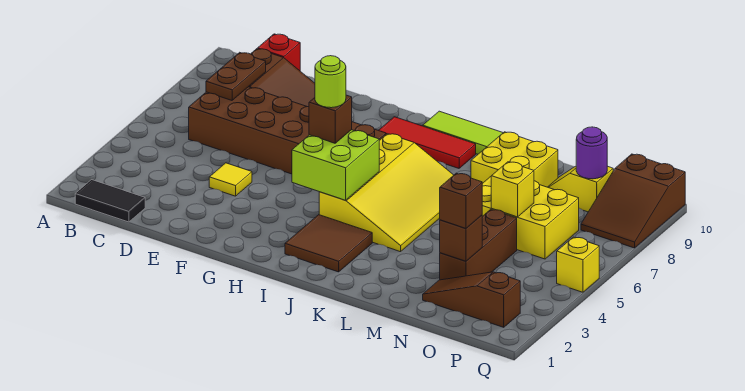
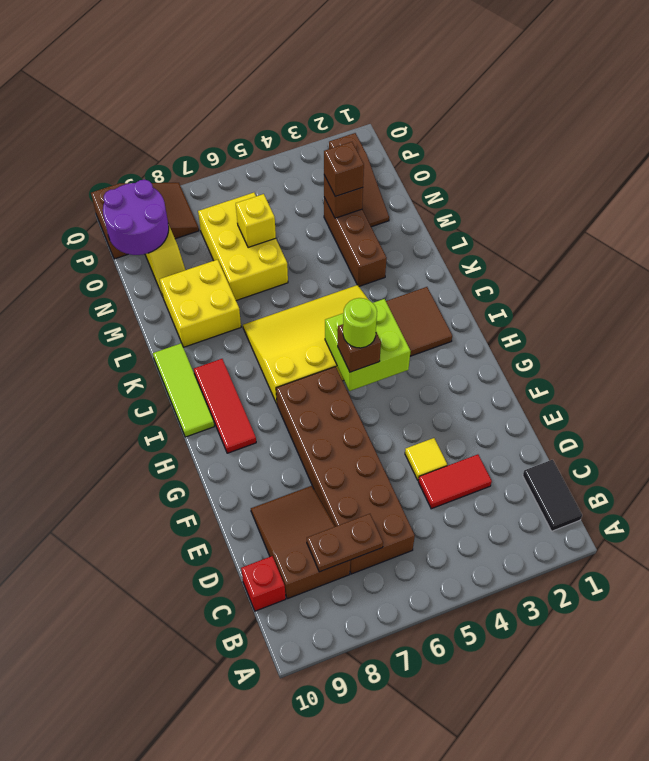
none -> red 1x2 tile [418,454,492,509]
brown 1x3 brick [440,209,517,280] -> brown 1x3 brick turned to [324,197,387,286]
purple 1x1 round brick [576,127,607,179] -> purple 2x2 round brick [103,180,169,255]
yellow 1x1 brick [557,237,599,292] -> none

